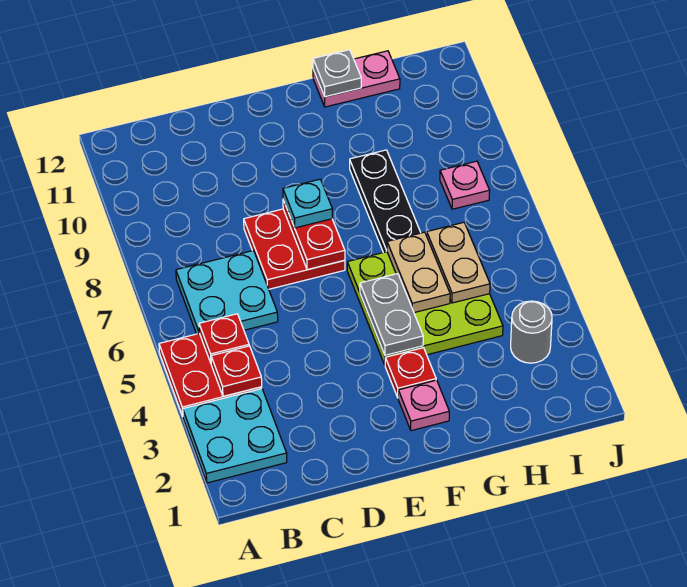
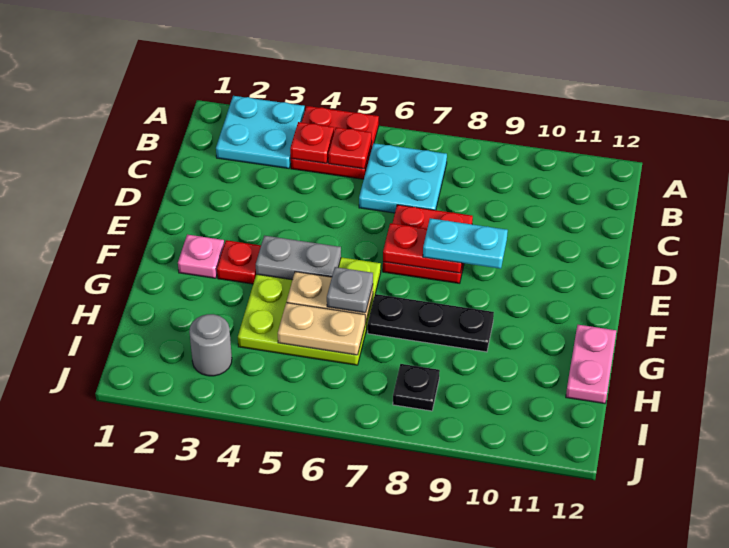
cyan 1x1 plate [283,179,332,228] -> cyan 1x2 plate [423,218,508,269]
grey 1x1 plate [313,50,361,97] -> grey 1x1 plate moved to [327,267,373,313]
pink 1x1 plate [440,161,490,209] -> black 1x1 plate [393,364,440,411]

